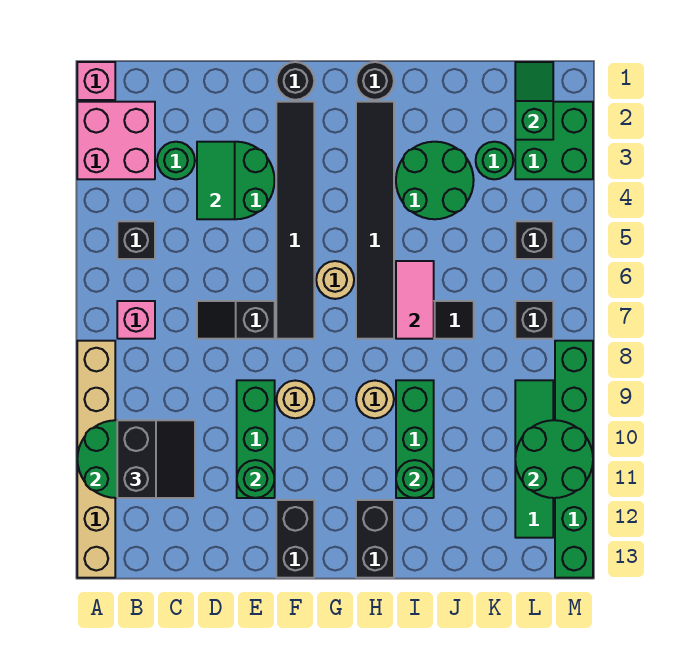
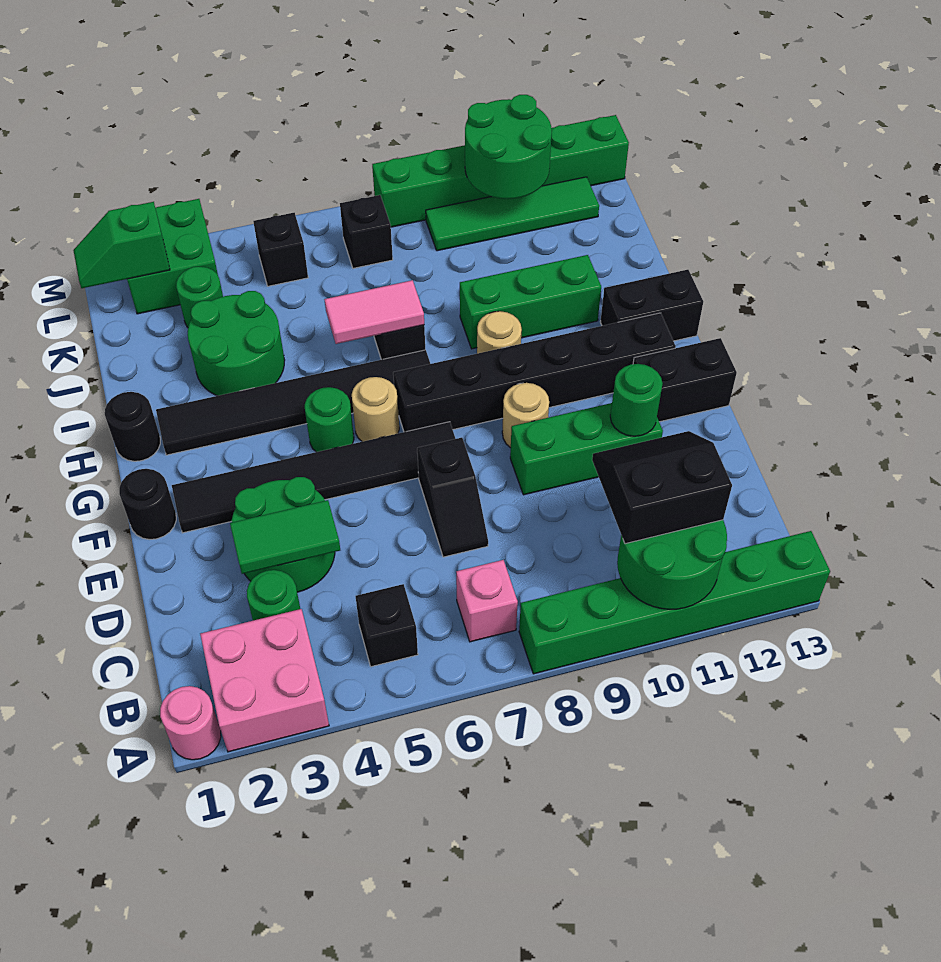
pink 1x1 brick [77,62,115,100] -> pink 1x1 round brick [160,686,221,760]
tan 1x6 brick [77,341,115,578] -> green 1x6 brick [519,531,830,674]
none -> black 1x6 brick [393,313,676,432]
green 1x1 round brick [396,460,434,498] -> green 1x1 round brick moved to [305,387,354,452]

